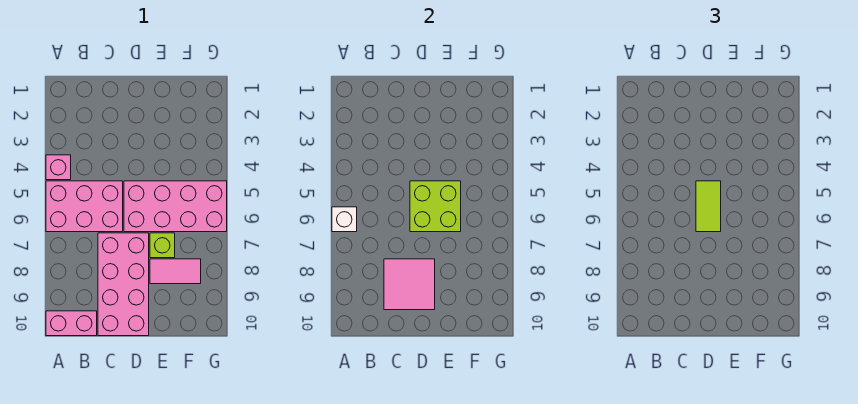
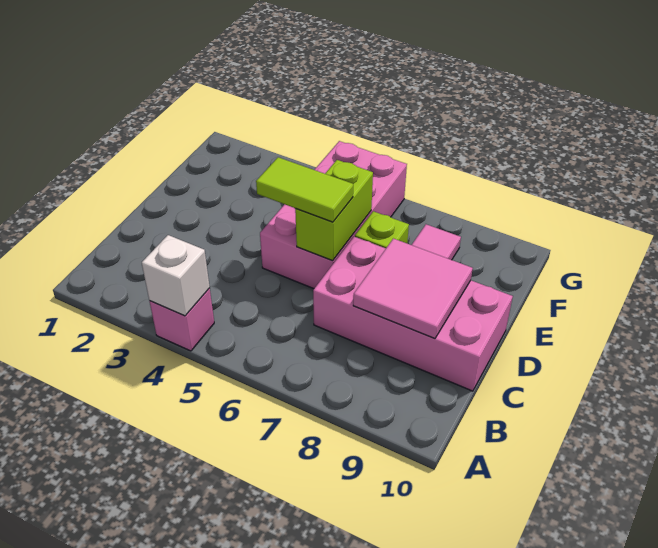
pink 2x3 brick [46,181,123,232] -> none
white 1x1 brick [332,207,357,232] -> white 1x1 brick moved to [142,235,210,316]
pink 1x2 brick [46,311,97,336] -> none
lime 2x2 brick [410,181,461,232] -> lime 1x2 brick [295,160,373,261]

